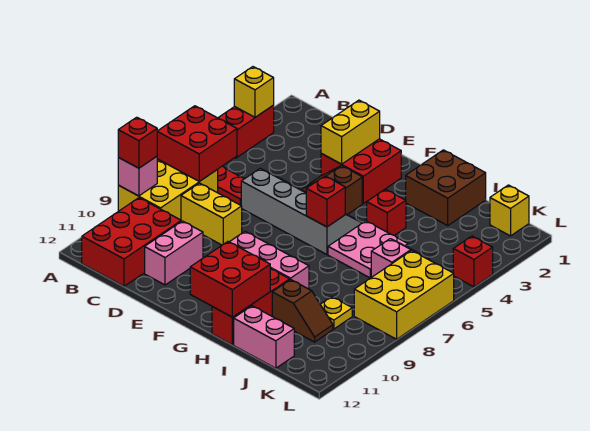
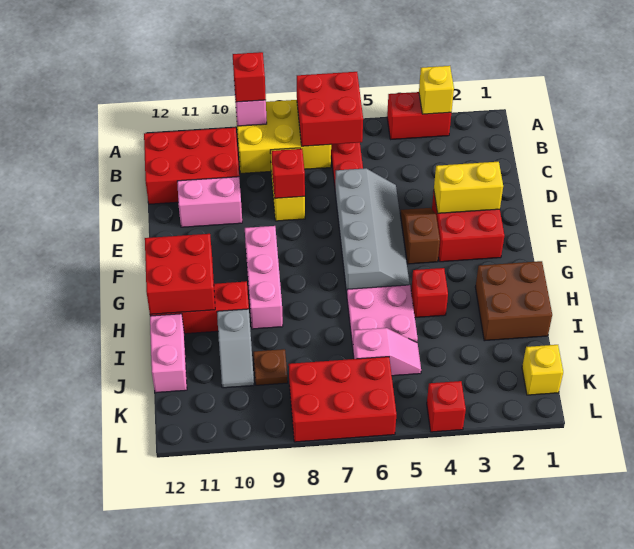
red 1x1 brick [306,176,345,227] -> red 1x1 brick moved to [272,149,305,198]
brown 1x2 slope [272,280,333,342] -> grey 1x2 slope [217,309,254,388]
yellow 1x1 plate [320,297,352,329] -> brown 1x1 plate [253,349,288,385]
yellow 2x3 brick [354,251,454,339] -> red 2x3 brick [289,357,396,442]

